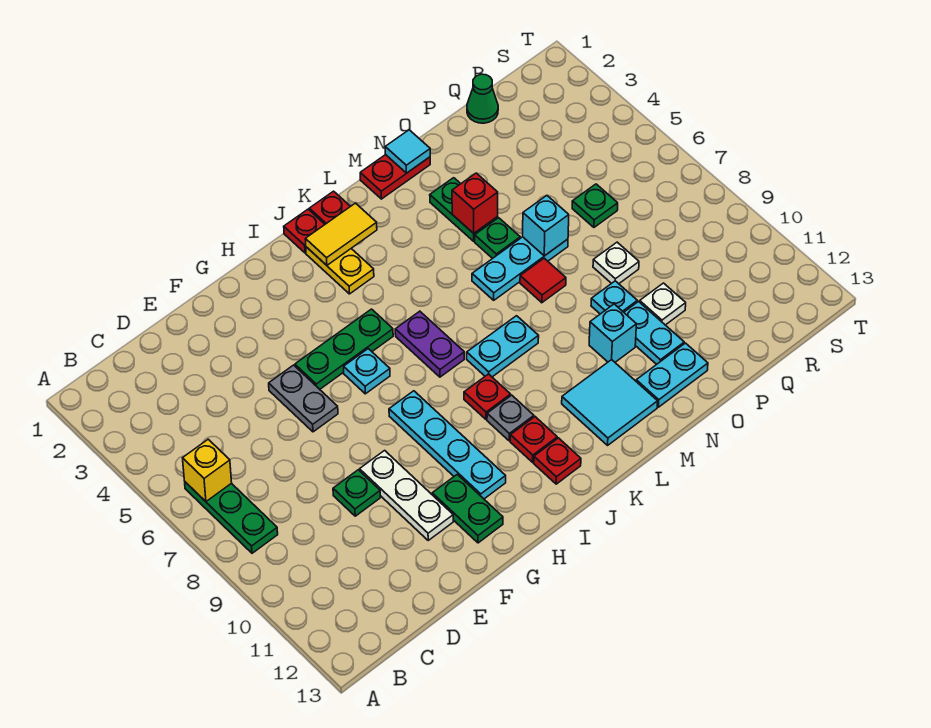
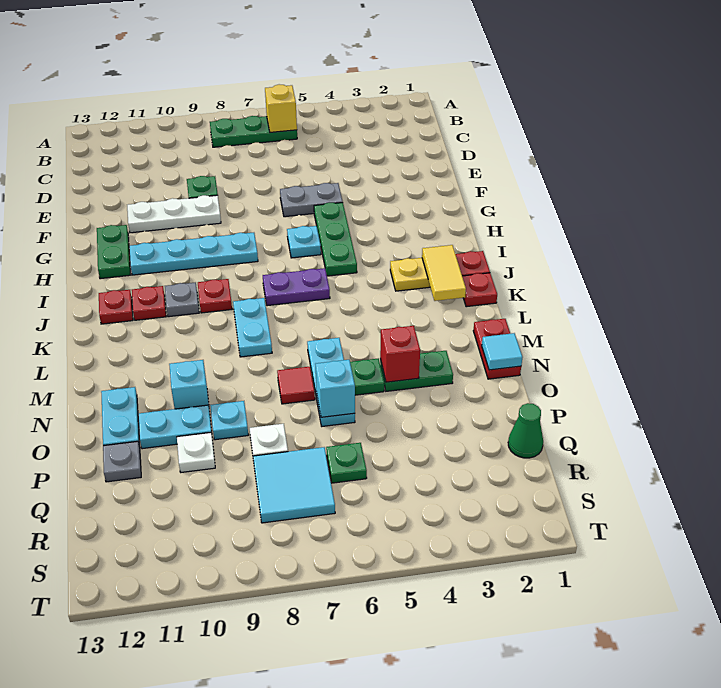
green 1x2 plate [432,474,503,543] -> green 1x2 plate turned to [97,225,130,279]
cyan 2x2 tile [562,360,658,445] -> cyan 2x2 tile moved to [253,447,335,523]
none -> grey 1x1 plate [103,441,141,482]

